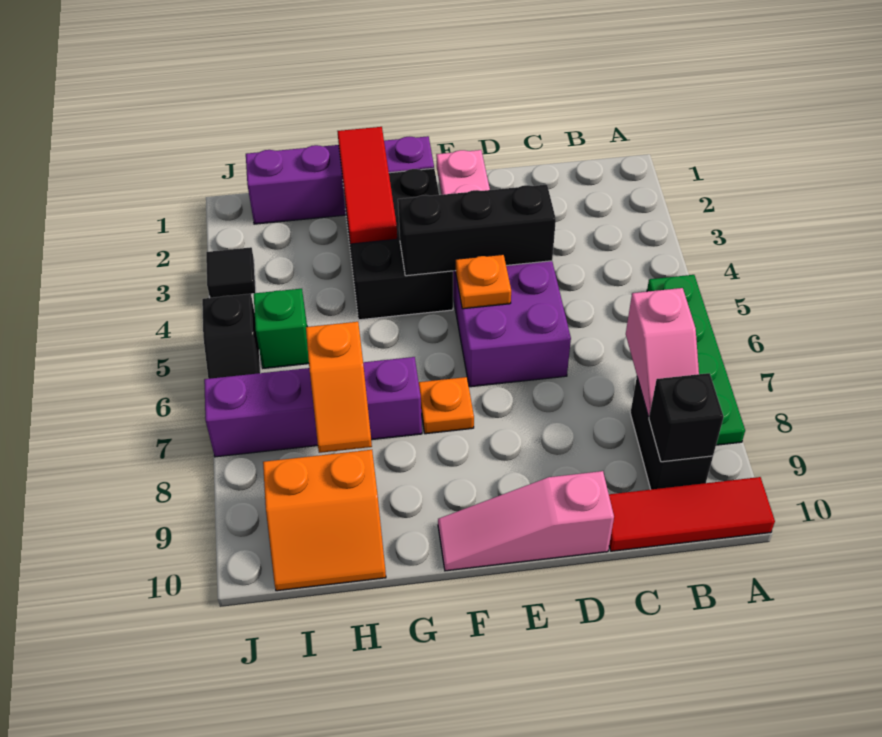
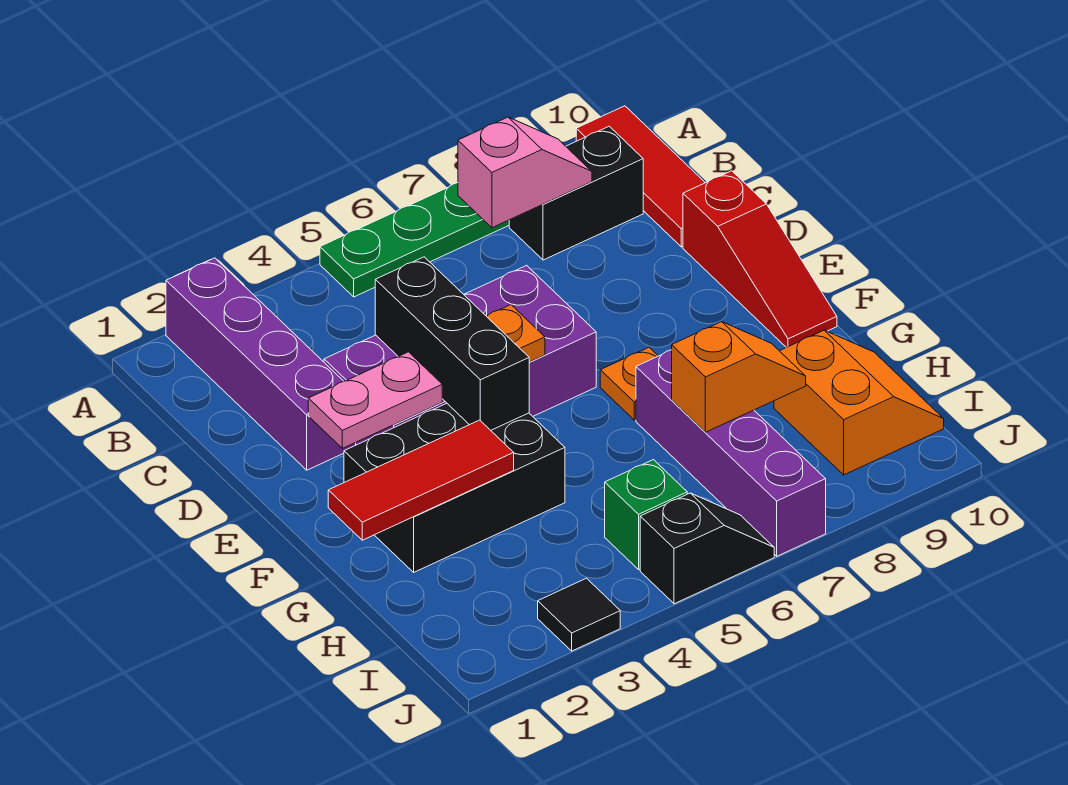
black 1x1 brick [649,373,724,462] -> none
pink 1x3 slope [438,471,614,571] -> red 1x3 slope [683,171,837,348]
purple 1x4 brick [246,136,434,224] -> purple 1x4 brick moved to [166,258,356,470]

